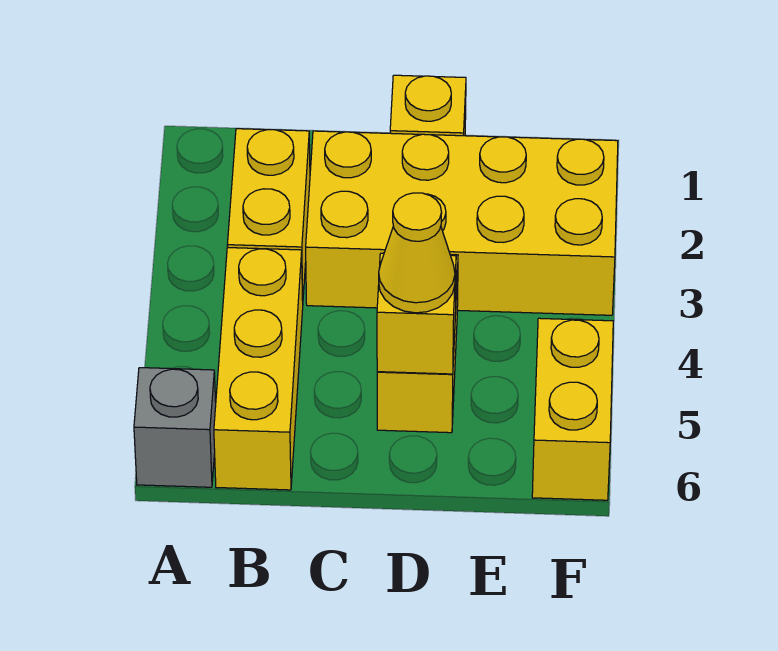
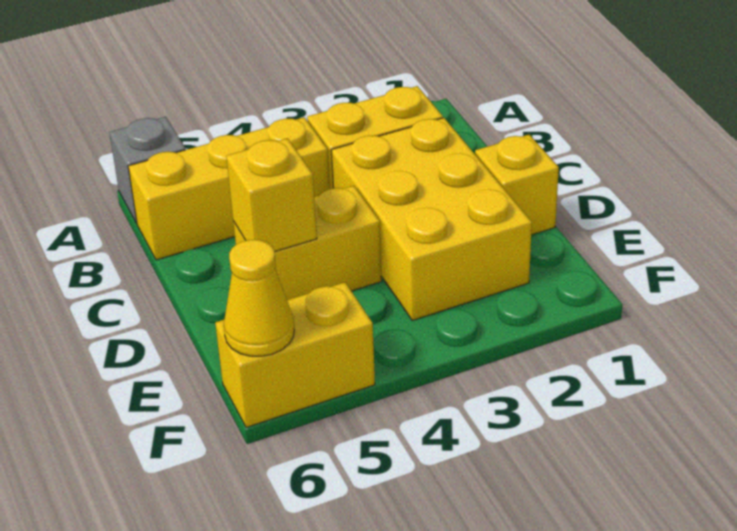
yellow 2x4 brick [306,131,618,315] -> yellow 2x3 brick [331,118,532,320]
yellow 1x1 cone [379,193,455,313] -> yellow 1x1 cone moved to [224,240,294,356]

